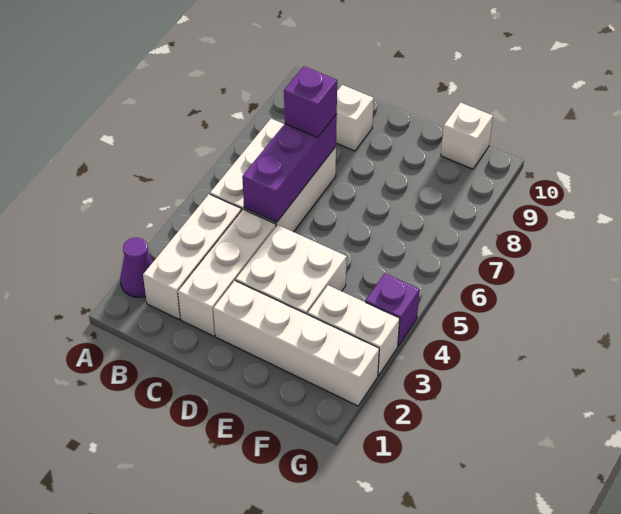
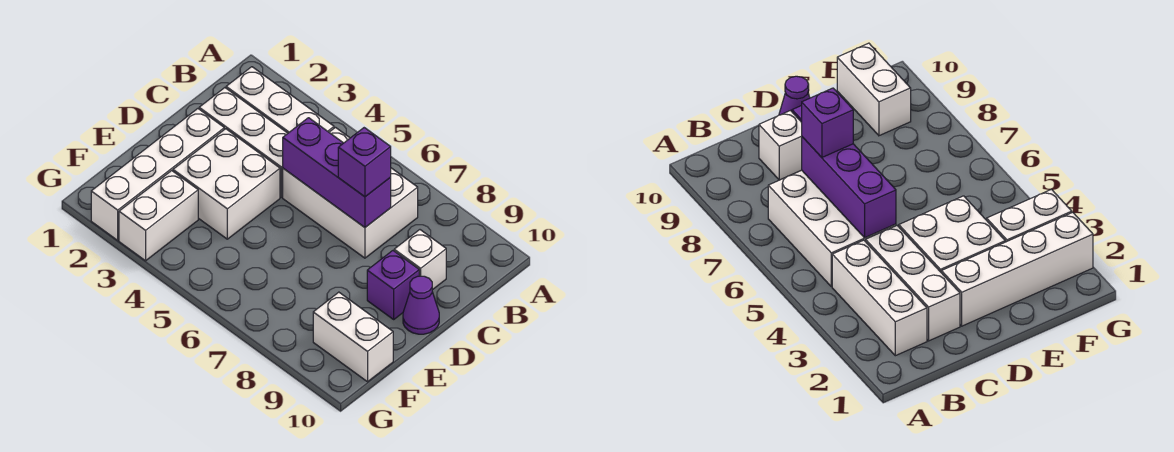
purple 1x1 cone [120,237,153,297] -> purple 1x1 cone moved to [403,276,439,334]
white 1x1 brick [441,102,493,169] -> white 1x2 brick [313,292,393,382]
purple 1x1 brick [365,273,420,346] -> purple 1x1 brick moved to [367,251,419,319]

